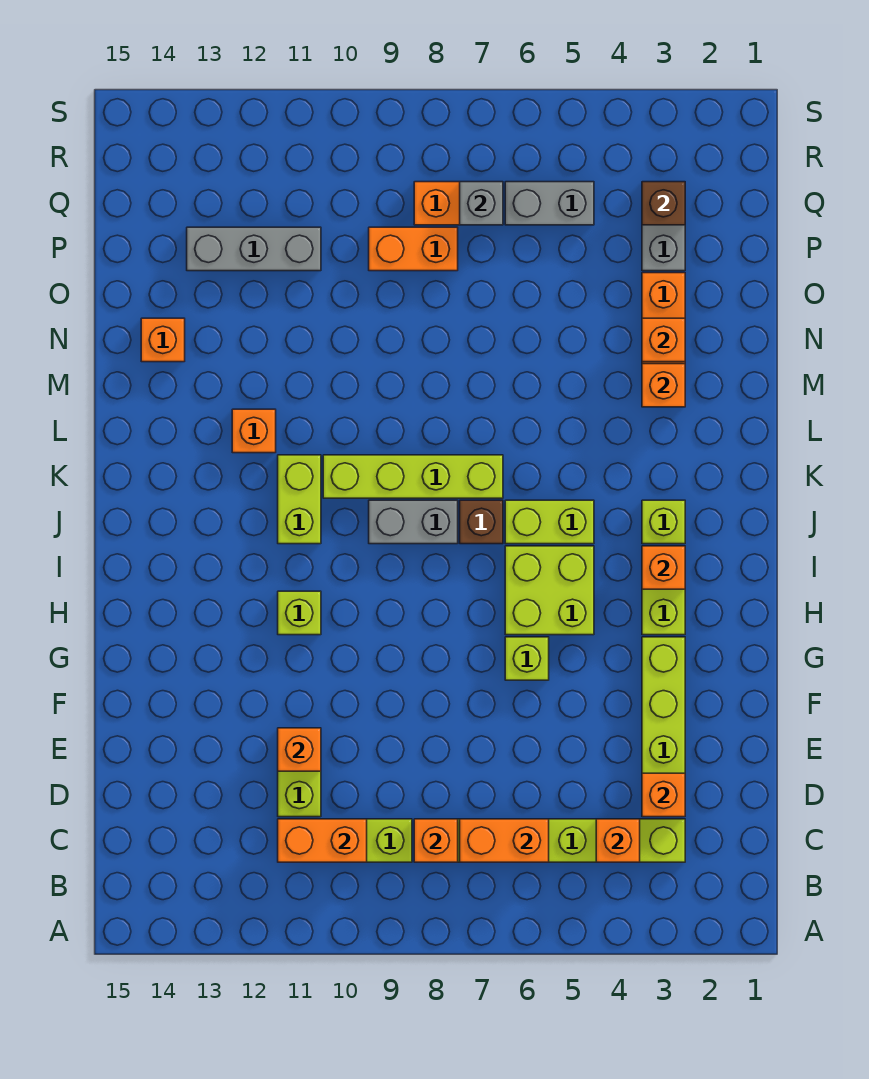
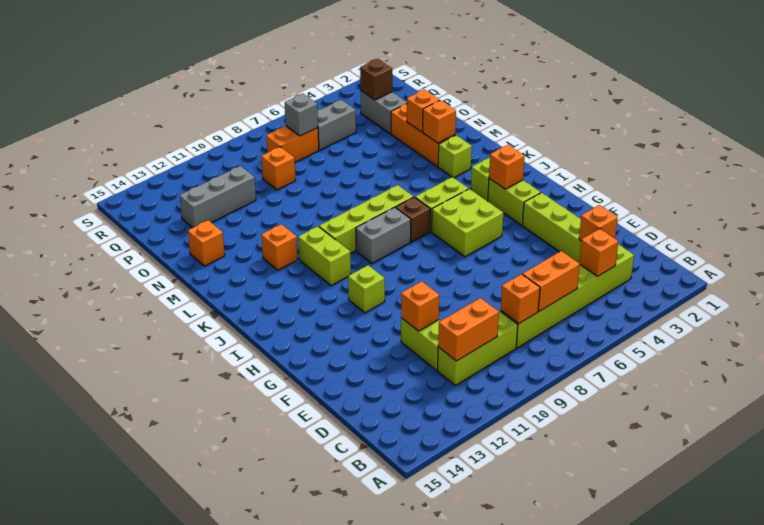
lime 1x1 brick [505,637,549,680] -> lime 1x1 brick moved to [438,135,472,178]
orange 1x2 brick [369,227,458,271] -> orange 1x1 brick [261,147,296,190]

